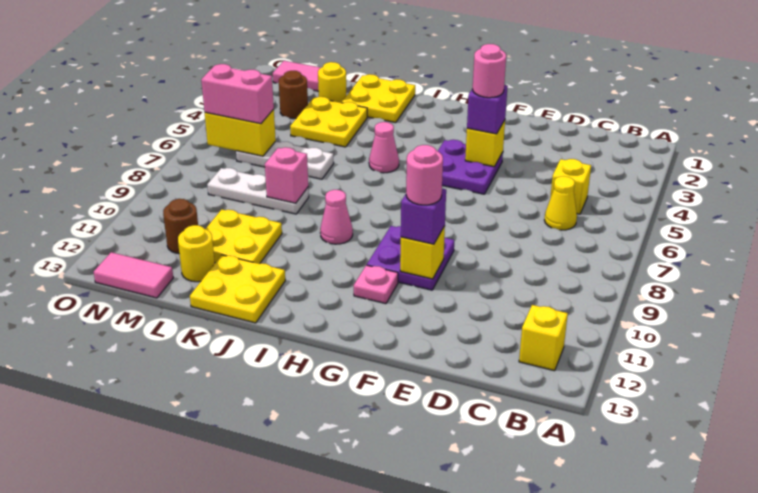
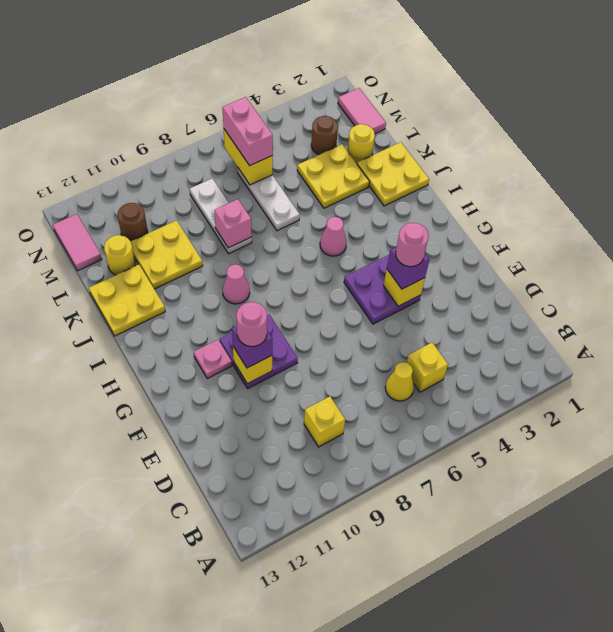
yellow 1x1 brick [519,305,568,371] -> yellow 1x1 brick moved to [304,397,345,447]

